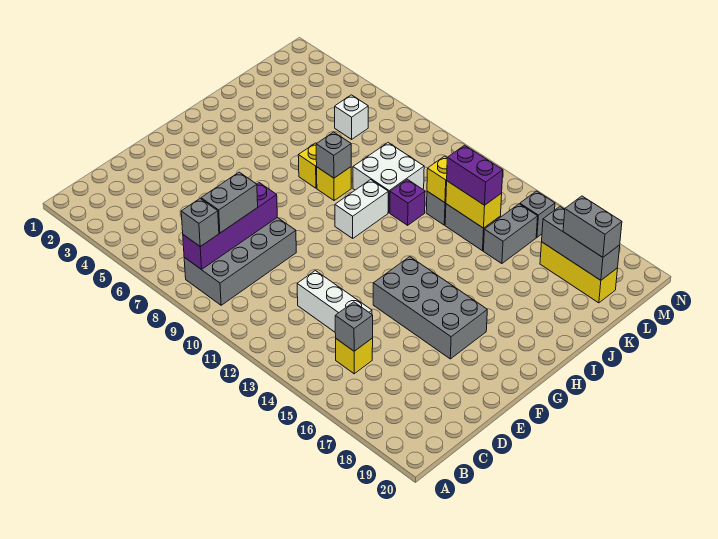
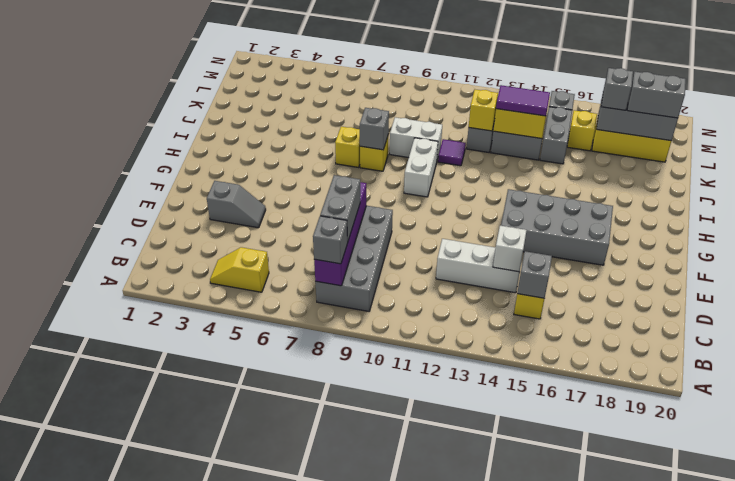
none -> yellow 1x2 slope [210,247,269,292]
none -> grey 1x2 slope [207,181,266,228]
white 2x2 brick [353,143,424,213] -> white 1x2 brick [390,117,442,159]
purple 1x1 brick [390,179,425,225] -> purple 1x1 tile [438,139,466,166]
purple 1x2 brick [447,145,503,205] -> purple 1x2 tile [496,85,550,116]
white 1x1 brick [335,95,368,139] -> white 1x1 brick moved to [493,226,527,272]
none -> yellow 1x1 brick [567,110,597,151]
none -> grey 1x1 brick [601,68,633,110]

